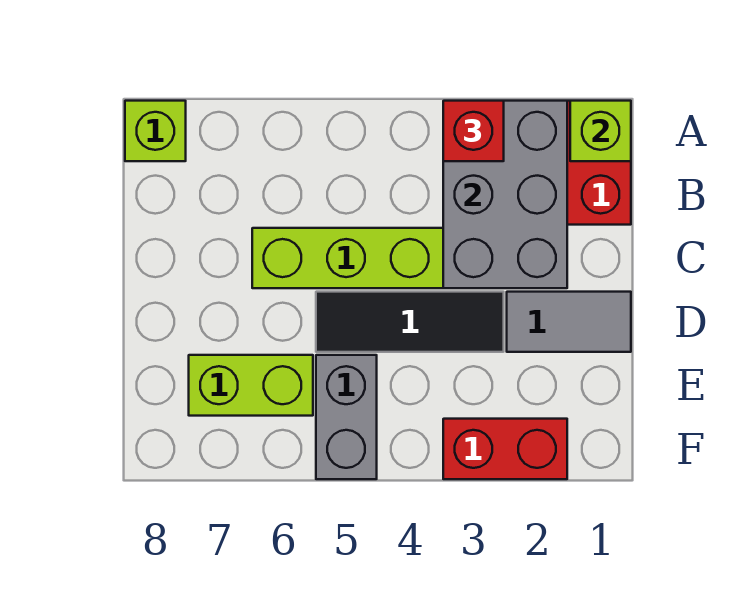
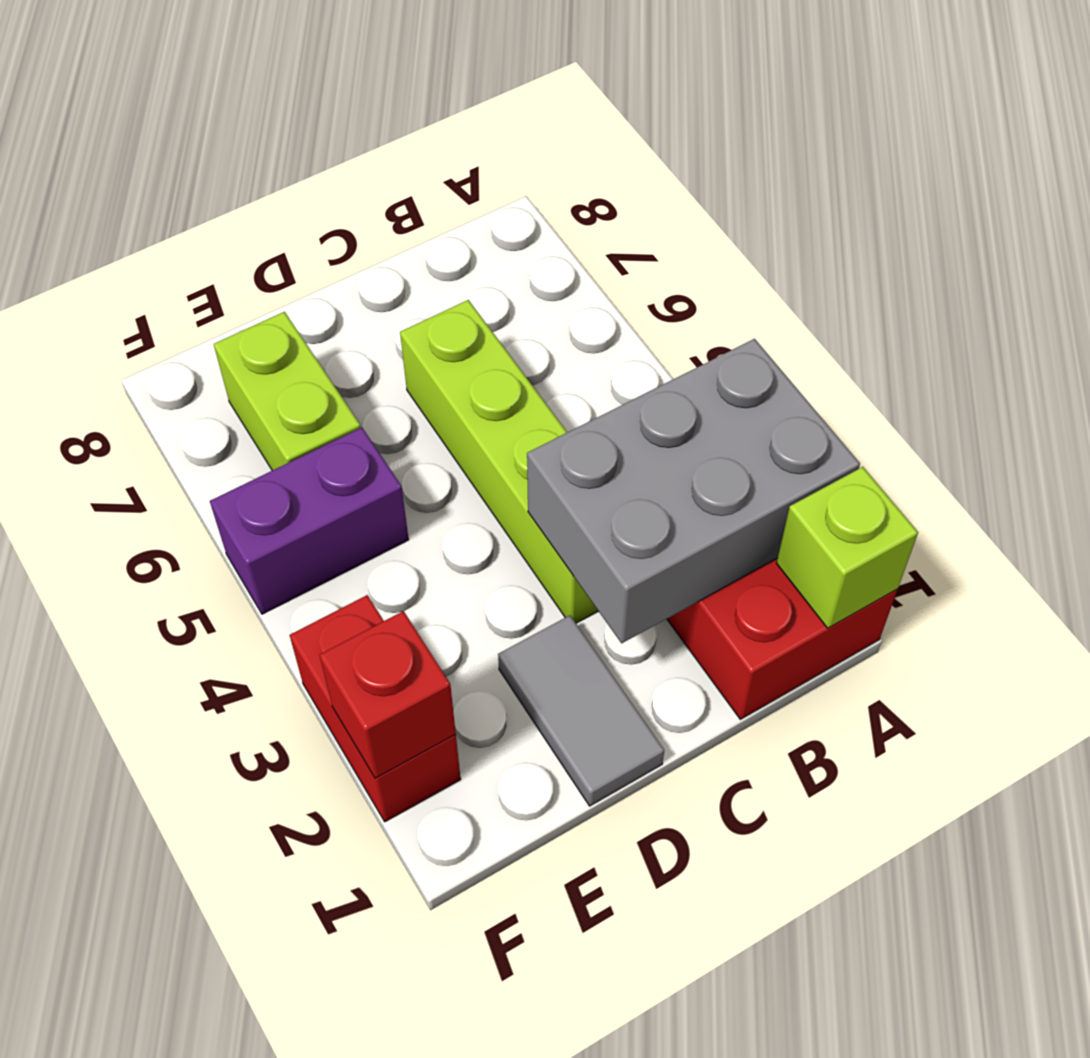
red 1x1 brick [443,101,504,161] -> red 1x1 brick moved to [320,611,456,778]
lime 1x1 brick [125,101,186,161] -> none
black 1x3 tile [316,292,504,352] -> none
grey 1x2 brick [316,355,377,479] -> purple 1x2 brick [210,428,409,614]

